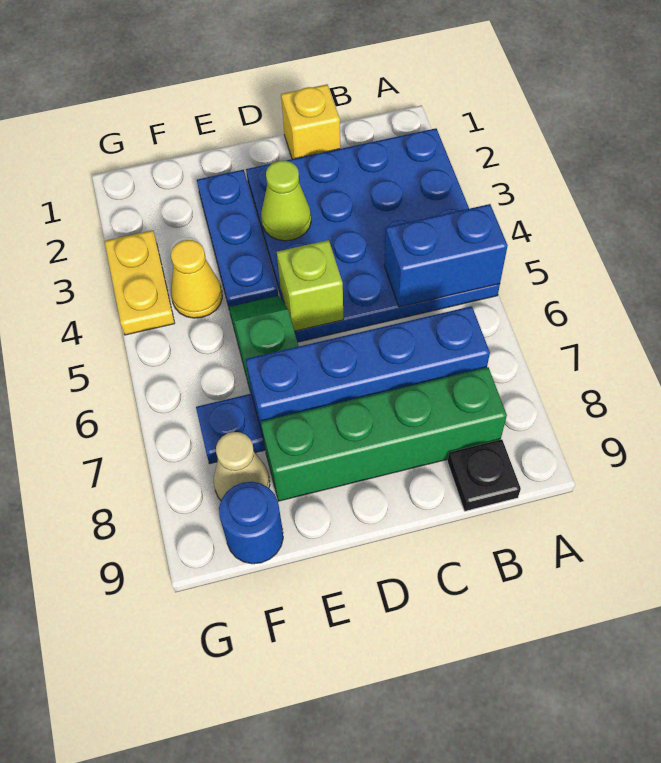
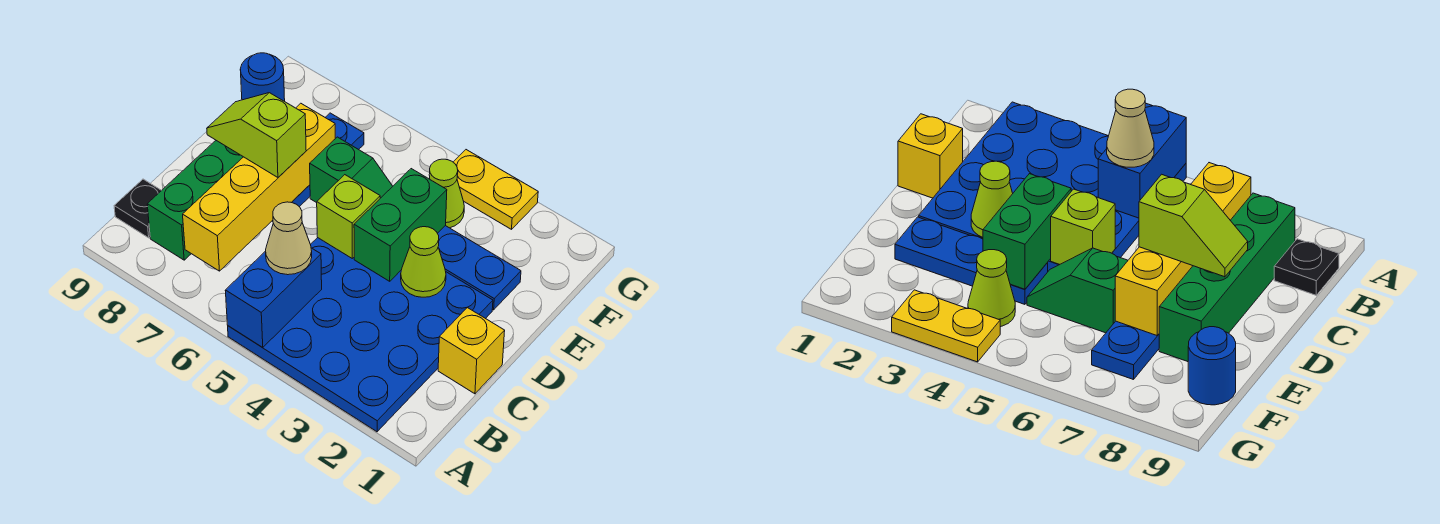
blue 1x4 brick [246,306,490,440] -> yellow 1x4 brick [183,103,335,271]
none -> green 1x2 brick [354,169,447,281]
none -> lime 1x2 slope [207,93,306,177]
yellow 1x1 cone [171,240,222,318] -> lime 1x1 cone [429,159,464,228]
tan 1x1 cone [214,432,270,500] -> tan 1x1 cone moved to [266,202,312,275]

